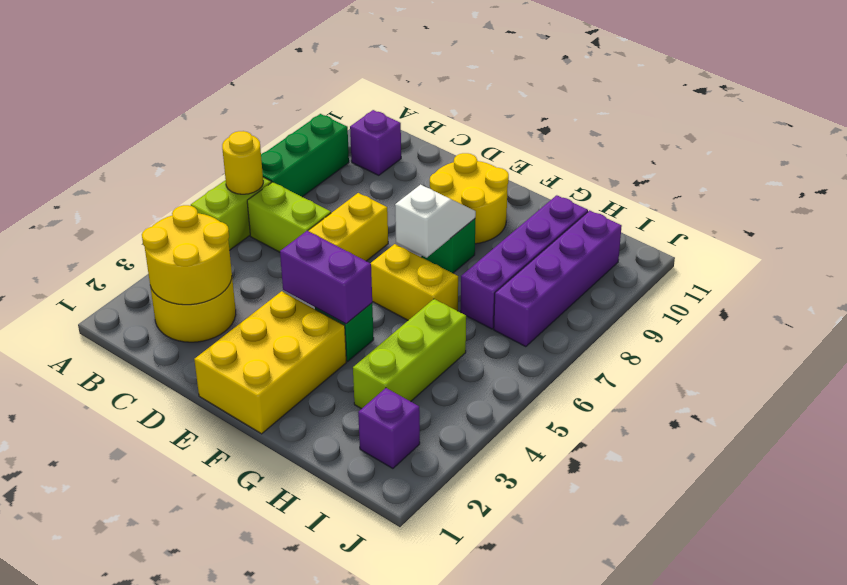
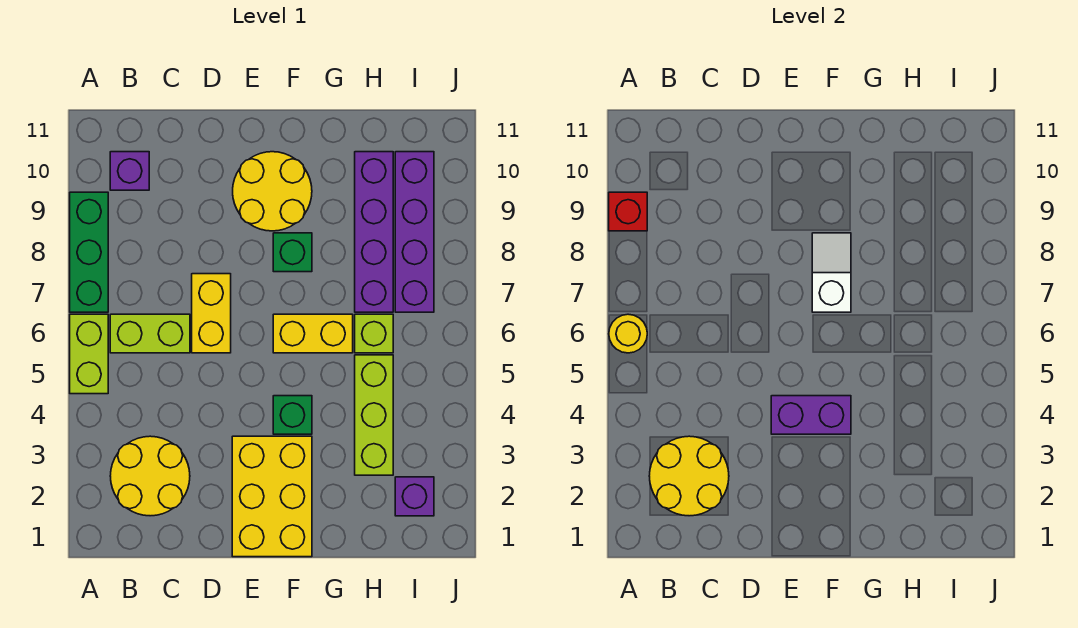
none -> red 1x1 brick [609,192,647,231]
none -> lime 1x1 brick [355,314,393,353]

